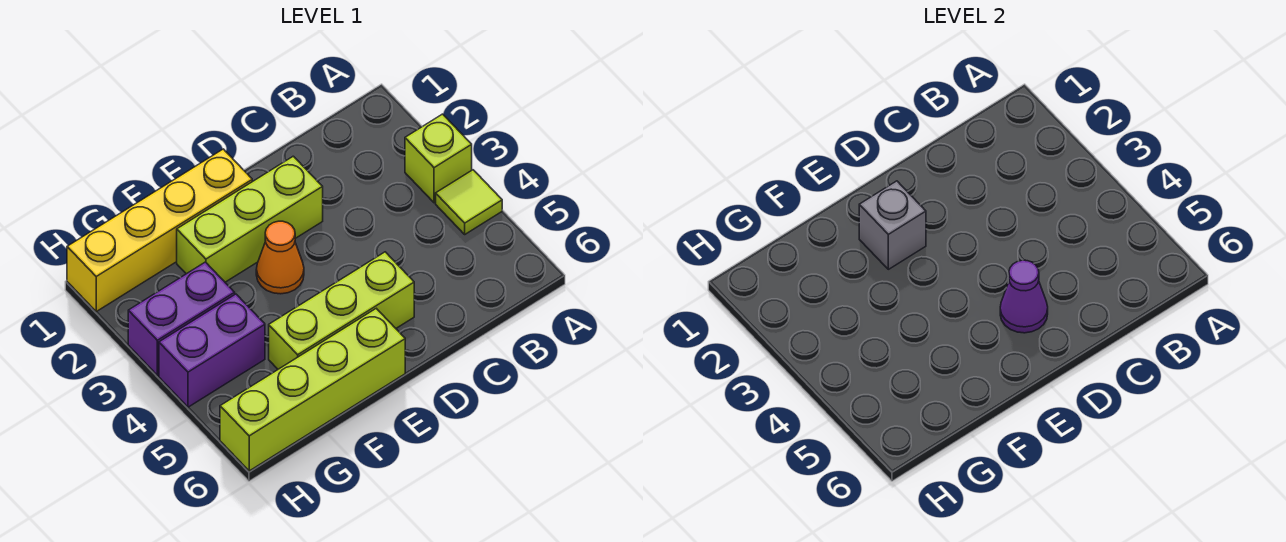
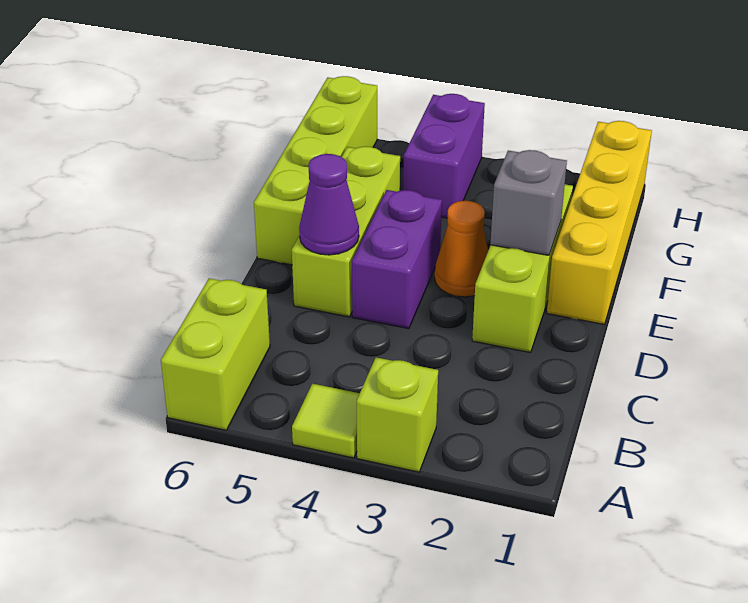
none -> lime 1x2 brick [161,278,270,430]
purple 1x2 brick [128,262,235,375] -> purple 1x2 brick moved to [352,190,442,329]

